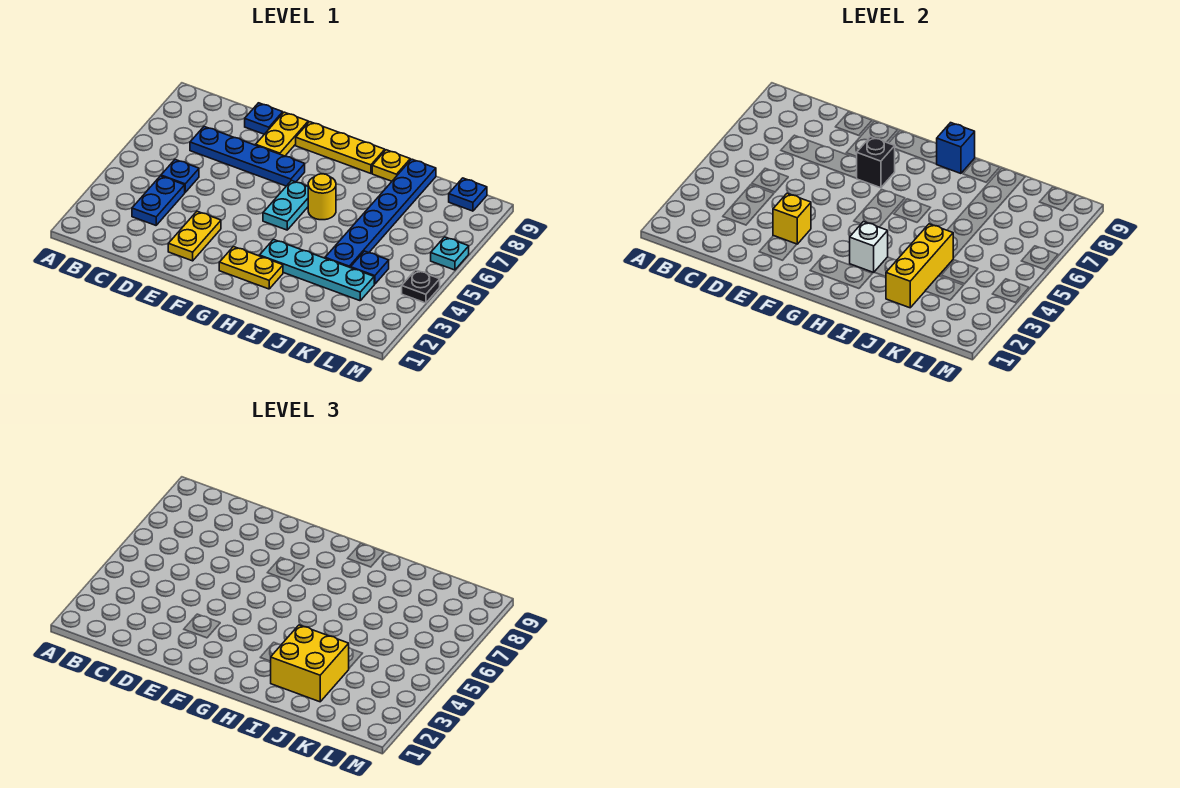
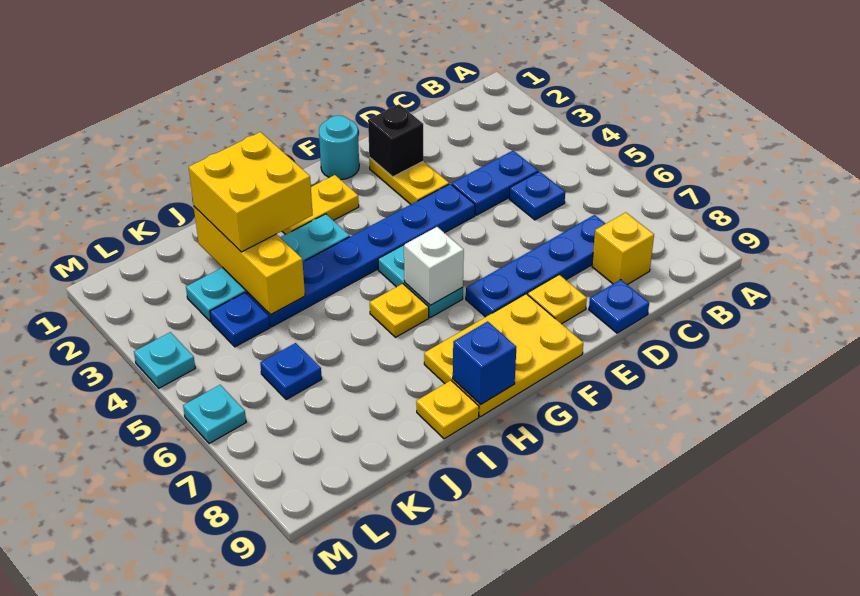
blue 1x2 plate [132,176,185,225] -> blue 1x2 plate turned to [452,151,538,215]
yellow 1x1 brick [773,193,811,244] -> yellow 1x1 brick moved to [592,213,654,285]
yellow 1x2 plate [256,112,308,156] -> yellow 1x1 plate [528,275,587,324]
none -> cyan 1x1 round brick [319,116,359,180]
black 1x1 brick [856,137,895,188] -> black 1x1 brick moved to [368,104,424,177]
yellow 1x3 plate [296,122,385,173] -> yellow 2x3 plate [424,294,583,417]
white 1x1 brick [850,222,888,272] -> white 1x1 brick moved to [404,227,464,305]
yellow 1x1 round brick [308,174,336,220] -> yellow 1x1 plate [370,284,429,337]
blue 1x6 plate [325,159,436,268] -> blue 1x6 plate turned to [247,184,475,327]
blue 1x1 plate [449,178,487,211] -> blue 1x1 plate moved to [260,343,322,399]
black 1x1 plate [402,270,440,303] -> cyan 1x1 plate [134,332,195,388]

